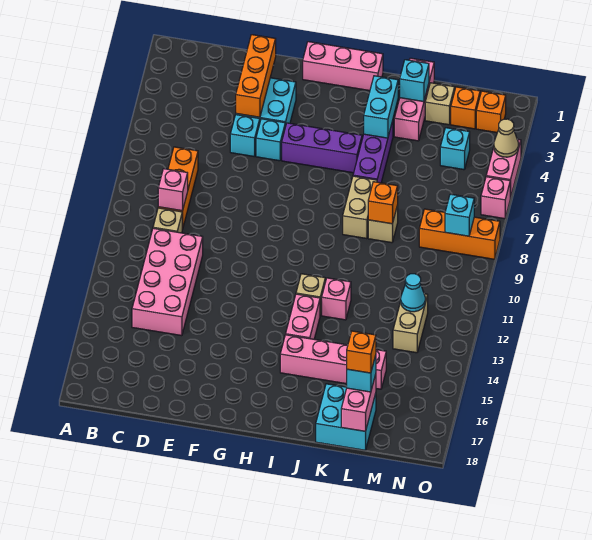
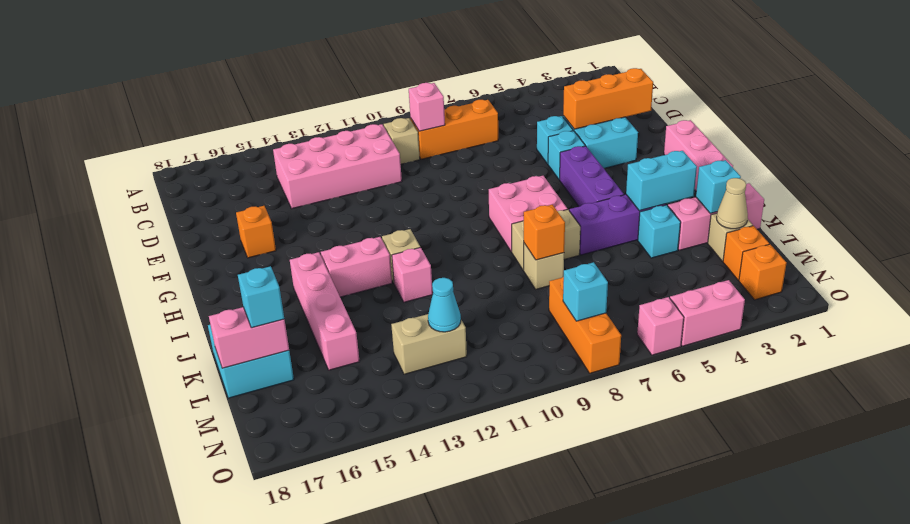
none -> pink 2x2 brick [489,176,567,252]
orange 1x1 brick [347,331,376,373] -> orange 1x1 brick moved to [236,206,276,258]
cyan 1x1 brick [440,128,470,170] -> cyan 1x1 brick moved to [638,205,681,258]
tan 1x1 cone [494,119,519,157] -> tan 1x1 cone moved to [717,178,748,229]

